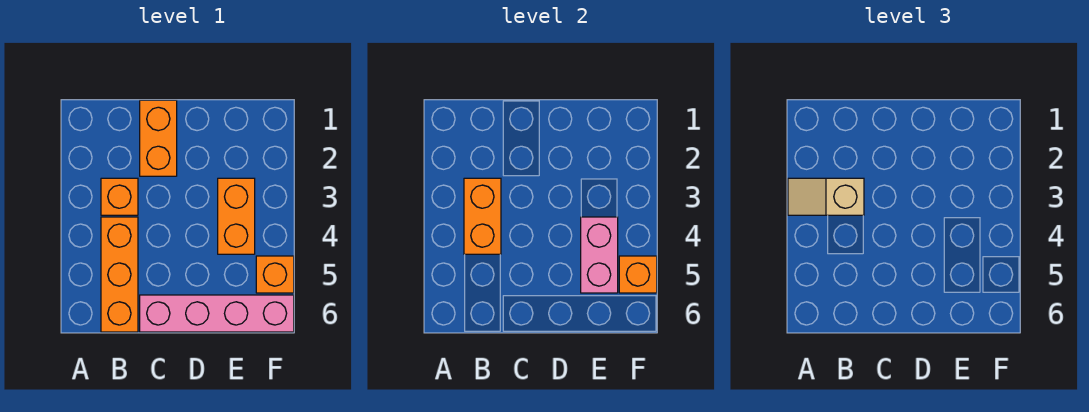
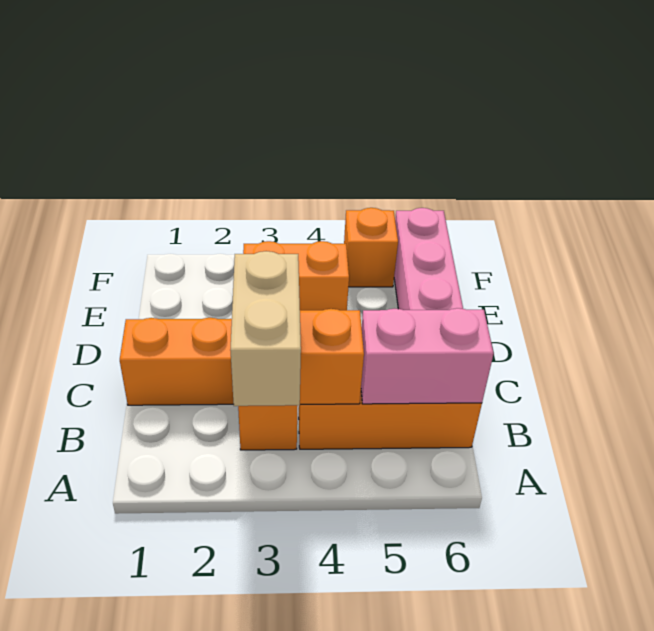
tan 1x2 slope [788,178,864,215] -> tan 1x2 brick [230,251,301,406]
pink 1x2 brick [581,217,618,293] -> pink 1x2 brick moved to [361,308,494,404]
orange 1x1 brick [619,256,657,293] -> none

